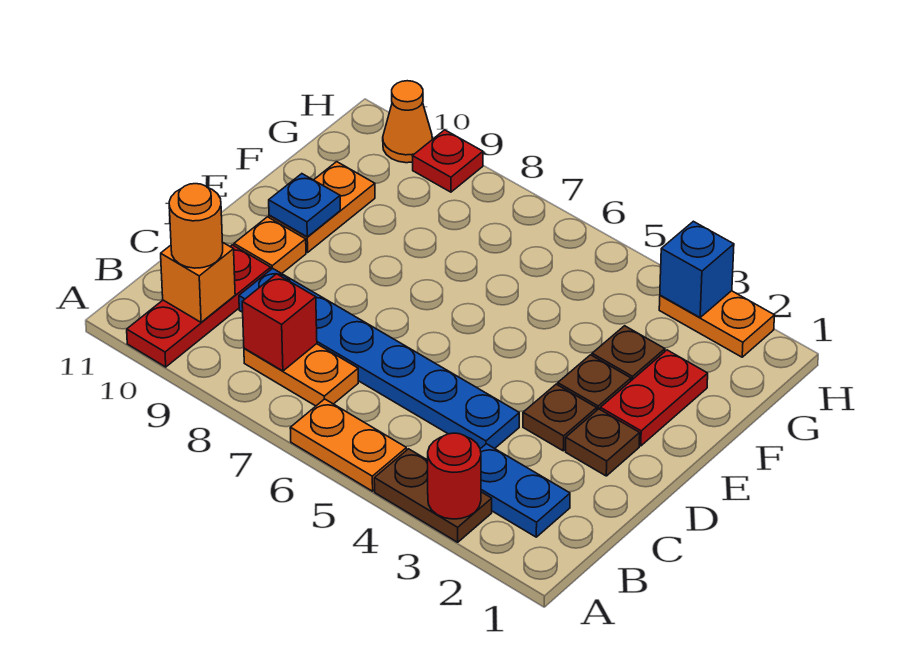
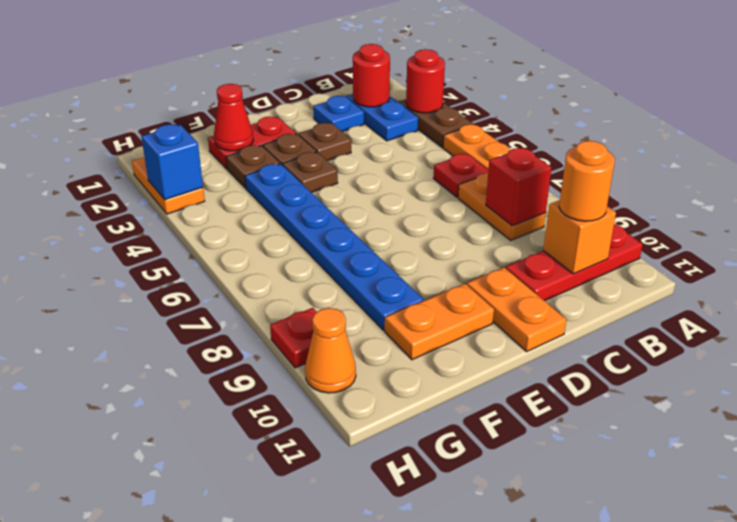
none -> red 1x1 round brick [353,44,390,107]
none -> red 1x1 plate [433,154,488,197]
blue 1x6 plate [239,268,519,449] -> blue 1x6 plate moved to [245,164,424,330]
brown 1x1 plate [566,409,640,476] -> brown 1x1 plate moved to [283,152,338,193]
orange 1x1 plate [234,217,306,274] -> orange 1x2 plate [467,267,566,352]
blue 1x1 plate [269,174,340,237] -> blue 1x1 plate moved to [313,96,364,132]
none -> red 1x1 cone [214,84,253,151]

